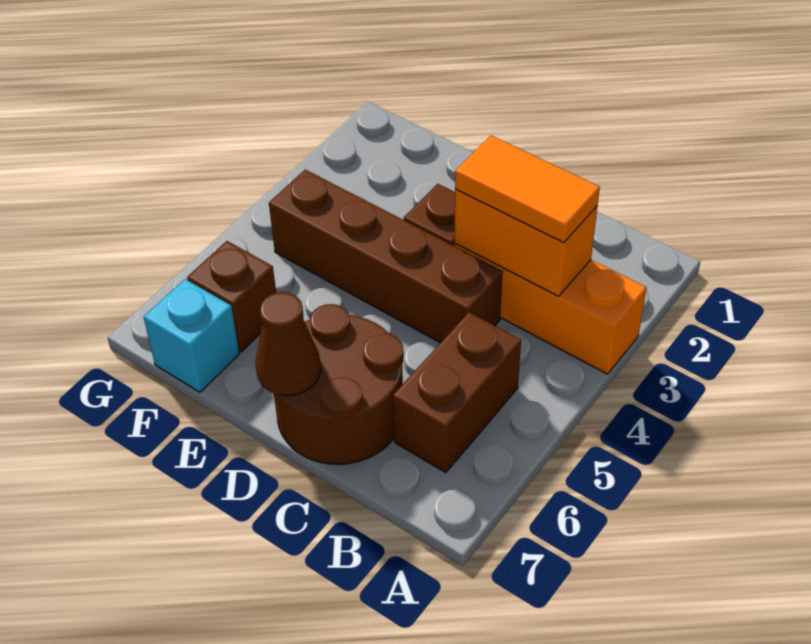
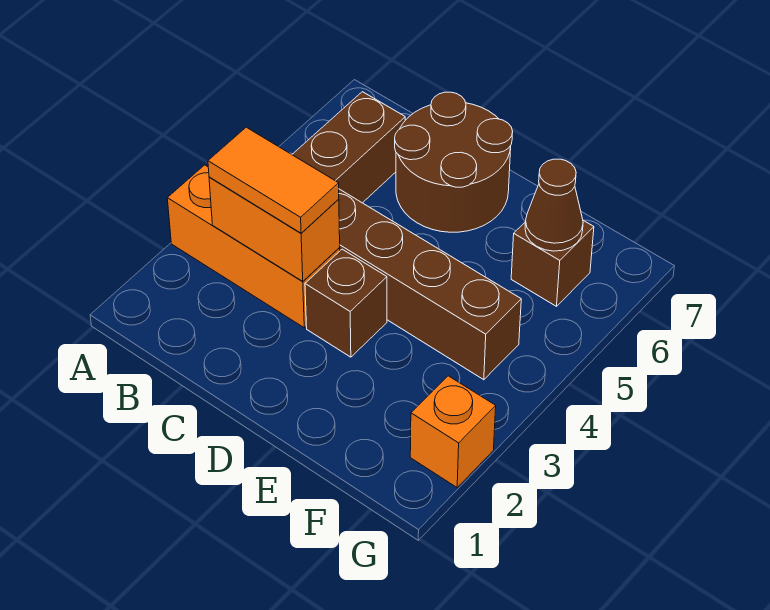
brown 1x1 cone [255,292,321,396] -> brown 1x1 cone moved to [525,159,583,251]
cyan 1x1 brick [144,279,239,392] -> none
none -> orange 1x1 brick [410,376,496,487]

